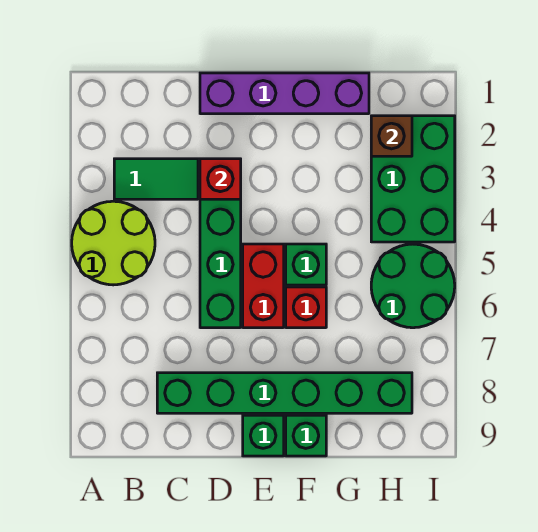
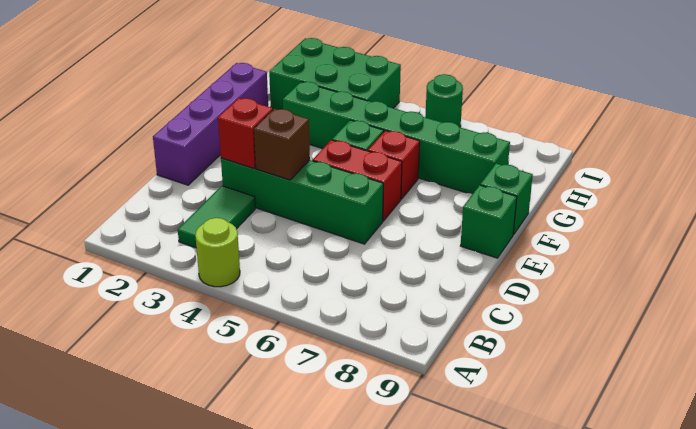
lime 2x2 round brick [72,201,155,285] -> lime 1x1 round brick [195,218,240,287]
green 1x6 brick [157,373,412,413] -> green 1x6 brick turned to [283,82,510,194]
brown 1x1 brick [371,116,412,156] -> brown 1x1 brick moved to [254,109,310,180]
green 2x2 round brick [371,244,455,328] -> green 1x1 round brick [425,74,463,127]

